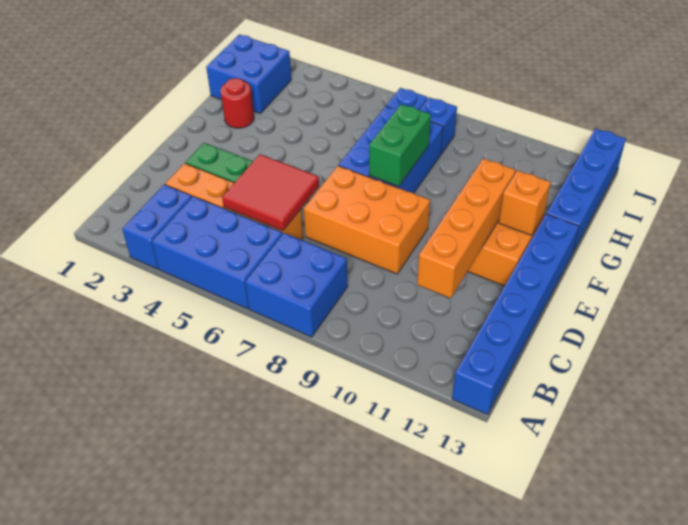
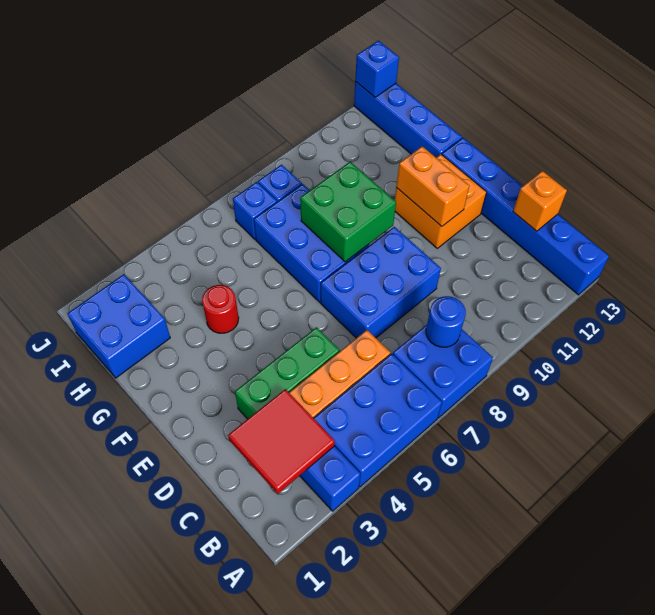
none -> blue 1x1 round brick [426,296,466,347]
red 2x2 tile [222,154,319,231] -> red 2x2 tile moved to [228,389,335,494]
orange 1x4 brick [417,158,515,298] -> orange 1x2 brick [396,146,469,227]
orange 2x3 brick [304,166,430,274] -> blue 2x3 brick [321,227,441,338]
green 1x2 brick [369,104,431,186] -> green 2x2 brick [300,162,396,262]
orange 1x1 brick [499,170,551,235] -> orange 1x1 brick moved to [513,171,567,231]
red 1x1 round brick [221,78,254,128] -> red 1x1 round brick moved to [202,285,239,333]
none -> blue 1x1 brick [355,41,399,97]

